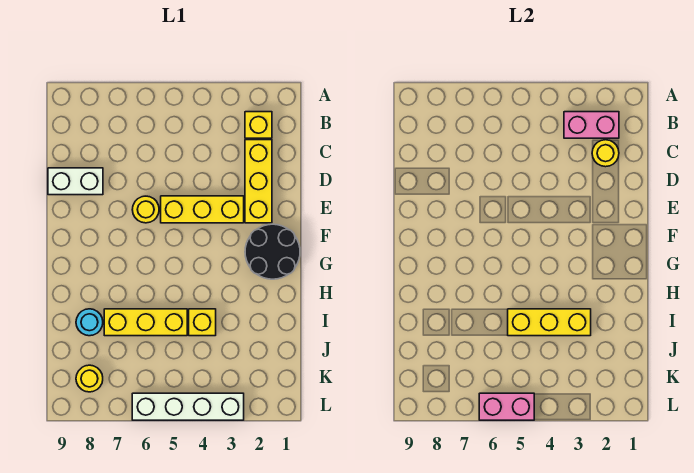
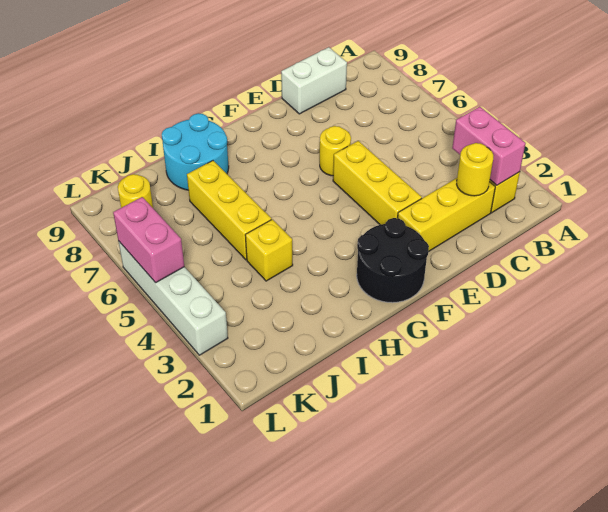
white 1x2 brick [48,168,103,195] -> white 1x2 brick turned to [281,47,347,114]
yellow 1x3 brick [508,309,591,336] -> none
cyan 1x1 round brick [76,309,103,336] -> cyan 2x2 round brick [162,113,229,190]

